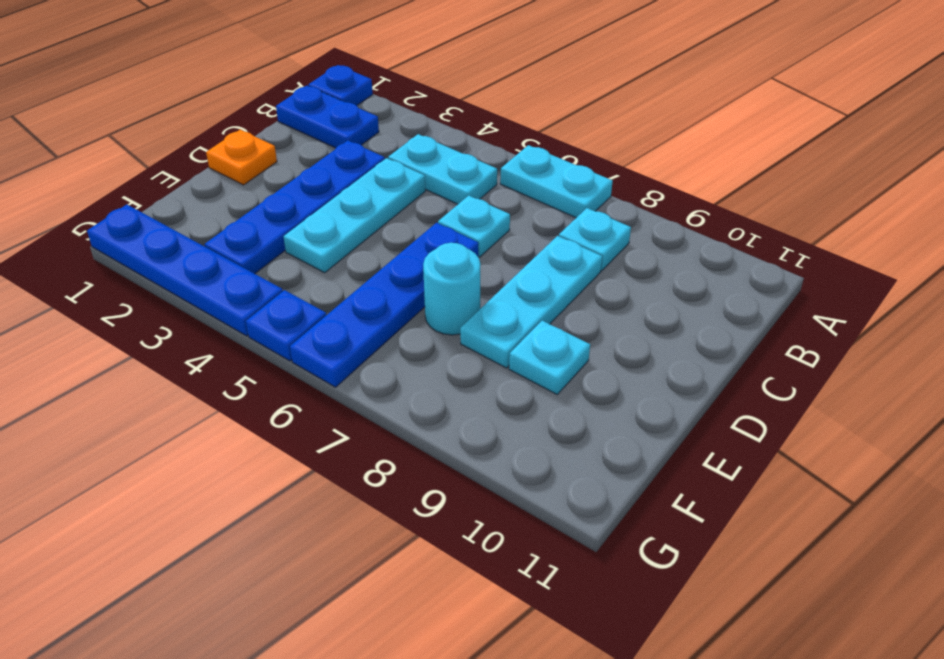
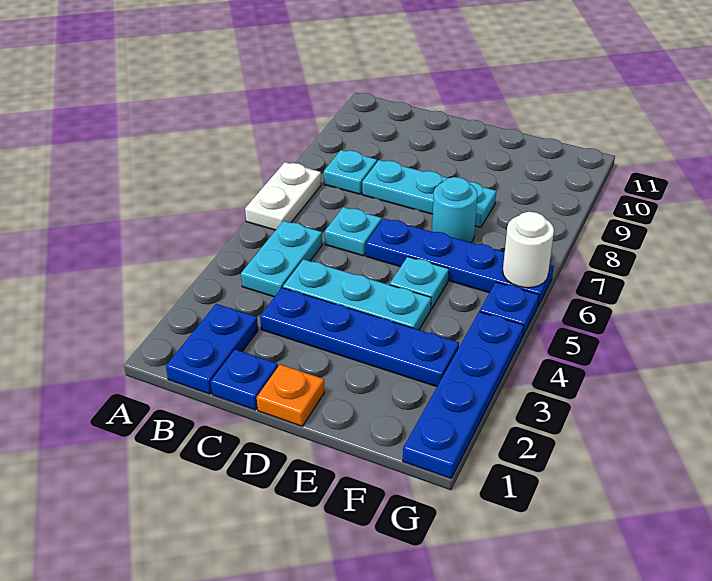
blue 1x1 plate [308,65,373,106] -> blue 1x1 plate moved to [211,349,278,410]
cyan 1x2 plate [500,145,613,218] -> white 1x2 plate [245,162,321,230]
cyan 1x1 plate [509,321,590,394] -> cyan 1x1 plate moved to [390,257,449,309]
none -> white 1x1 round brick [503,212,554,288]

